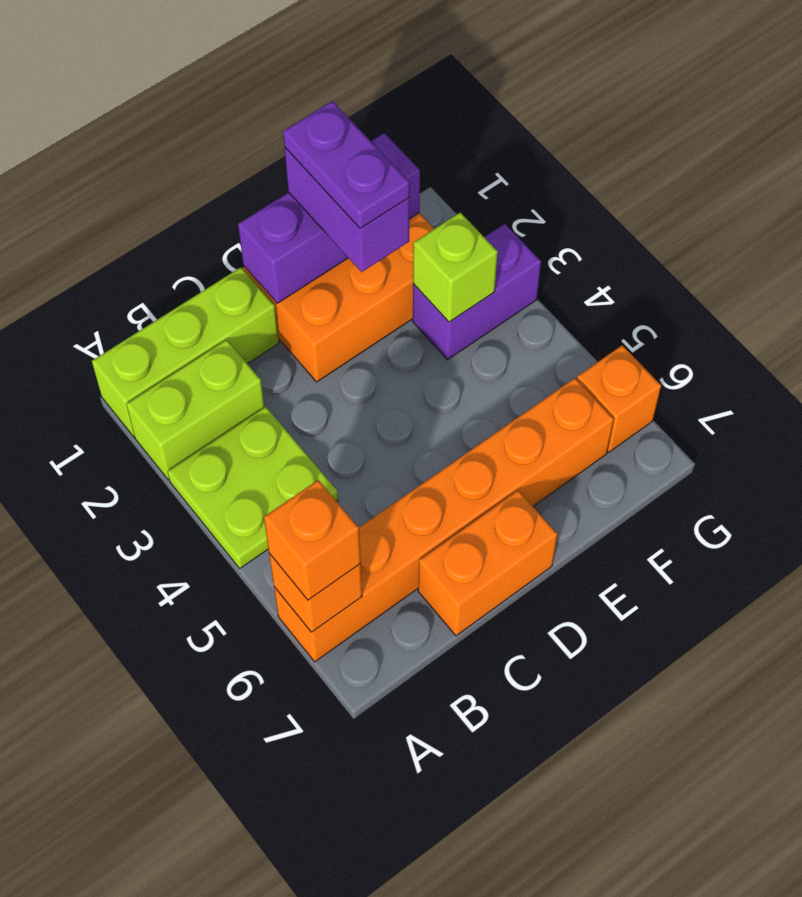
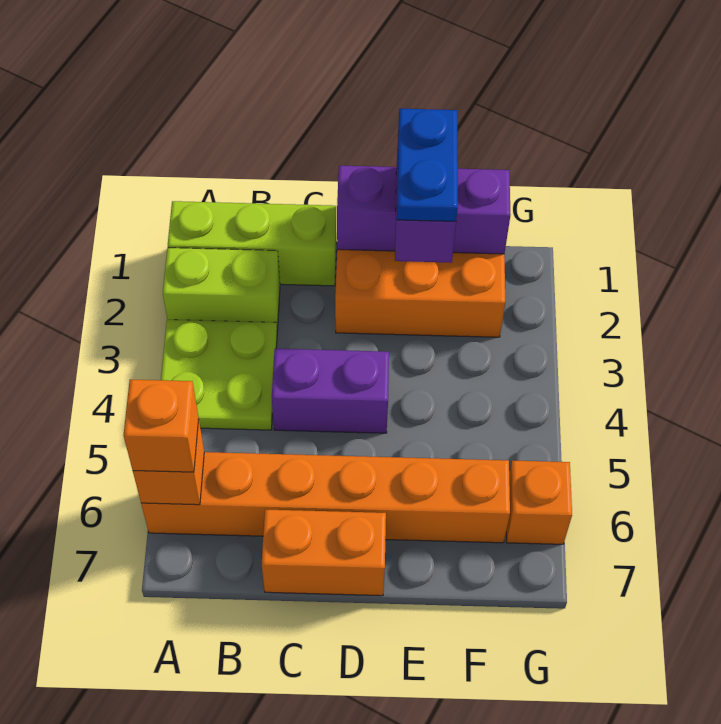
purple 1x2 plate [283,101,410,228] -> blue 1x2 plate [397,109,458,221]
purple 1x2 brick [413,224,541,360] -> purple 1x2 brick moved to [272,349,389,433]
lime 1x1 brick [413,212,498,322] -> none

